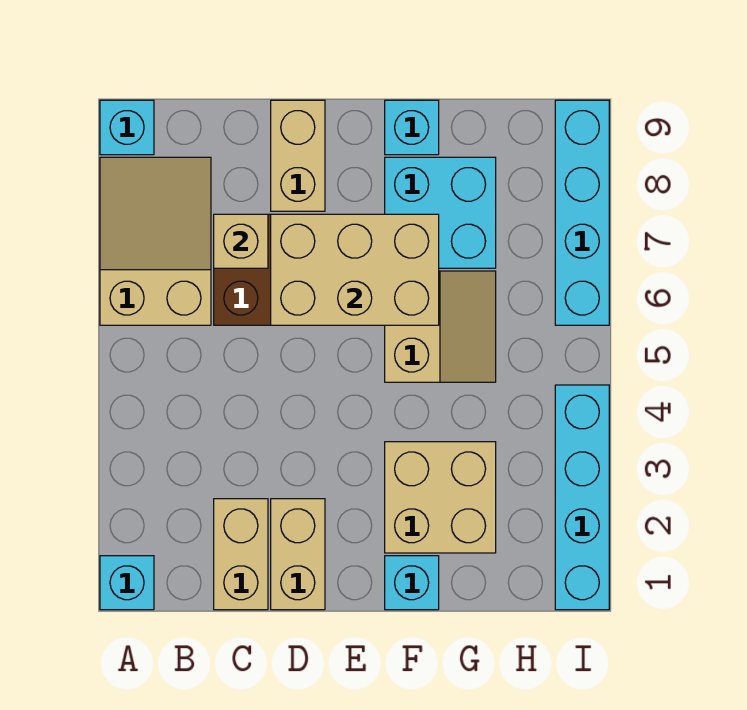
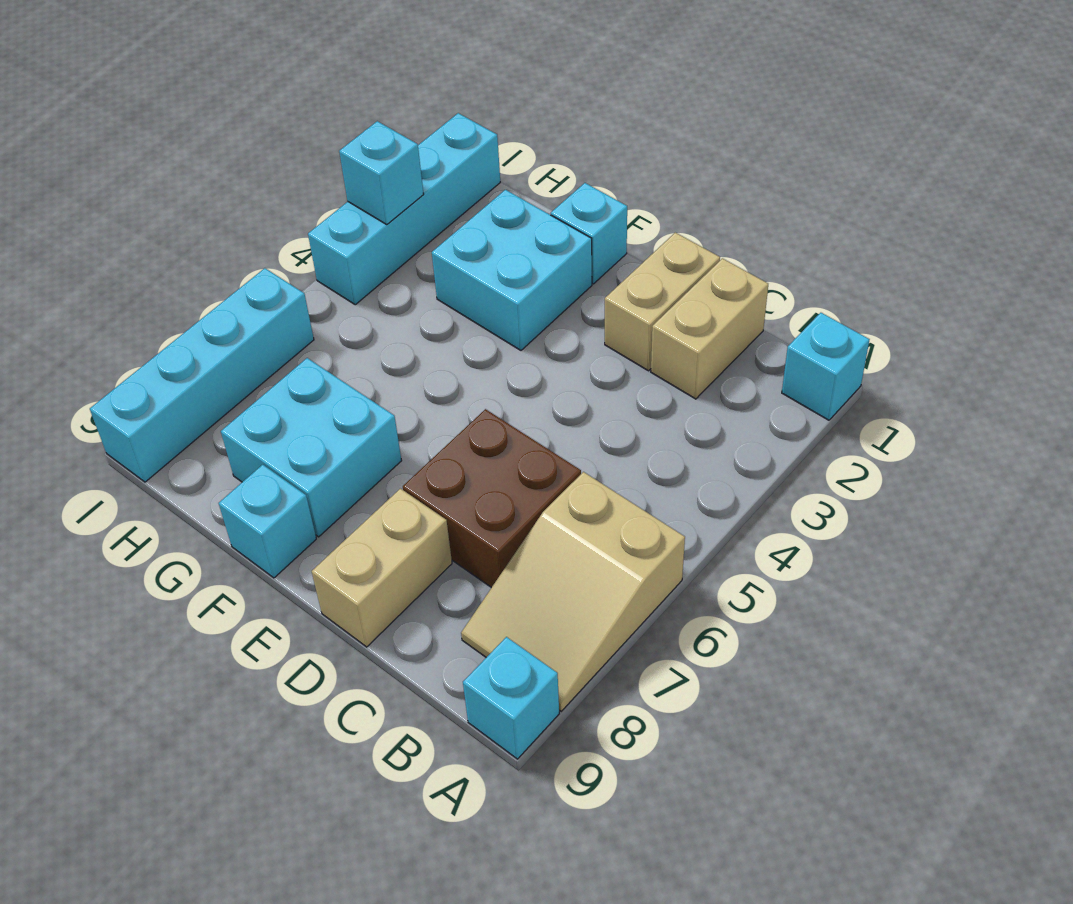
tan 1x1 brick [214,214,268,268] -> none
tan 2x3 brick [271,214,439,325] -> none
tan 2x2 brick [385,442,496,553] -> cyan 2x2 brick [432,190,592,350]
tan 2x2 slope [385,271,496,382] -> none
none -> cyan 1x1 brick [339,121,424,225]

